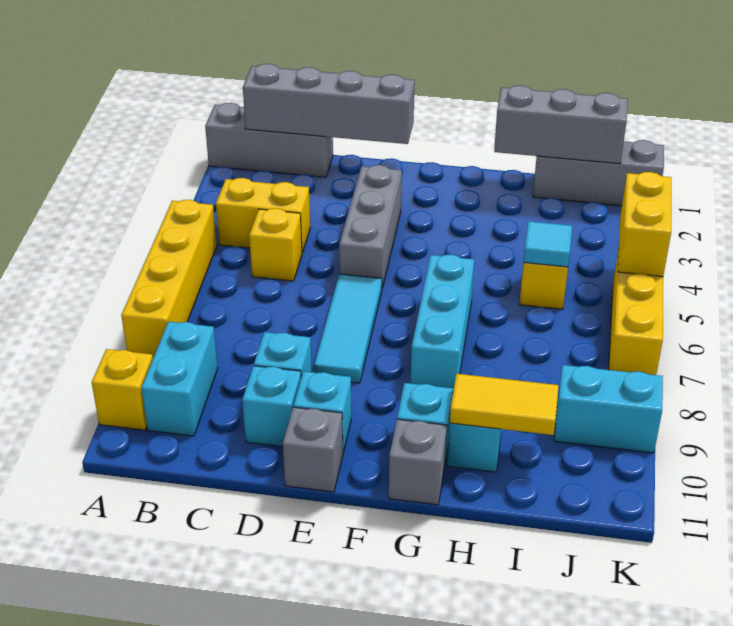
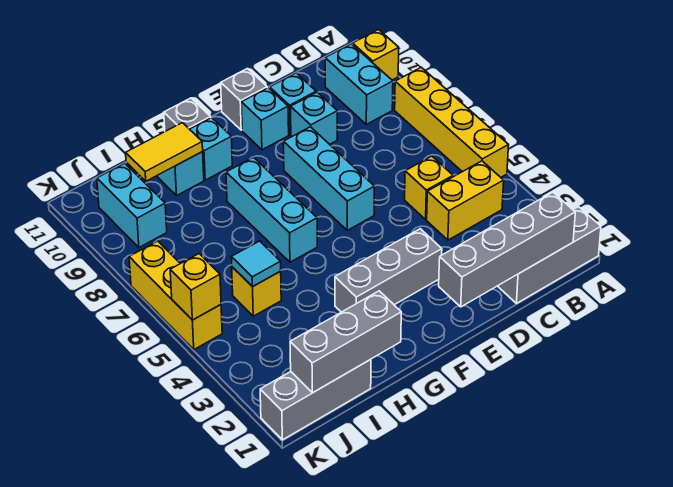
grey 1x3 brick [339,165,402,289] -> grey 1x3 brick turned to [335,229,442,312]
cyan 1x3 tile [314,274,382,383] -> cyan 1x3 brick [283,127,374,230]
cyan 1x2 brick [554,365,663,453] -> cyan 1x2 brick turned to [97,163,167,247]
yellow 1x2 brick [618,172,671,277] -> yellow 1x1 brick [170,254,221,320]

